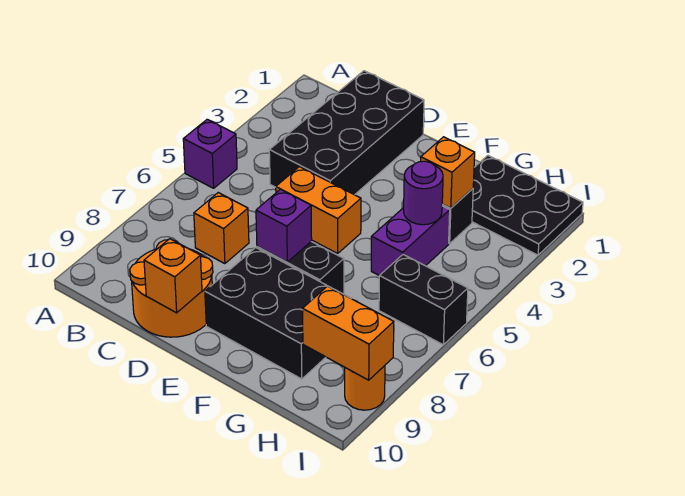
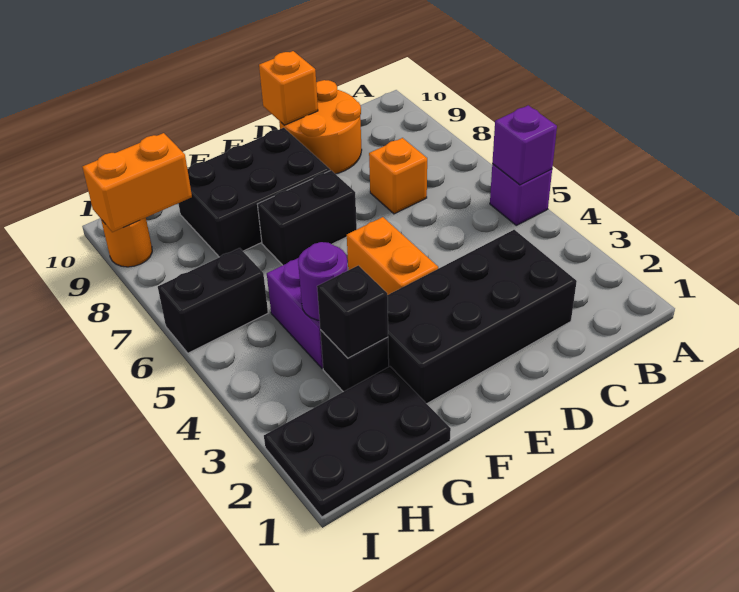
black 2x4 brick [269,71,424,195] -> black 2x4 brick turned to [387,230,577,404]
orange 1x2 brick [276,167,361,253] -> orange 1x2 brick turned to [347,217,438,295]
purple 1x1 brick [256,189,312,262] -> purple 1x1 brick moved to [492,105,557,185]
orange 1x1 brick [421,137,475,208] -> black 1x1 brick [317,265,388,358]

